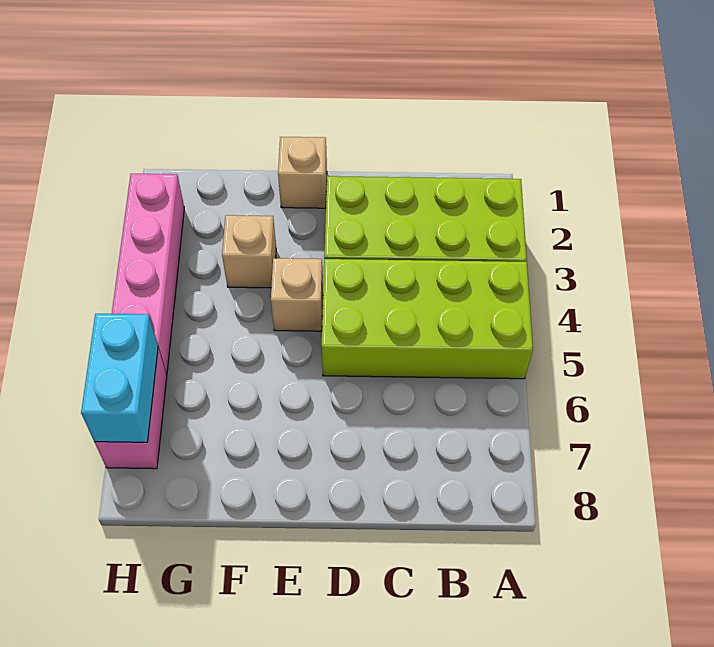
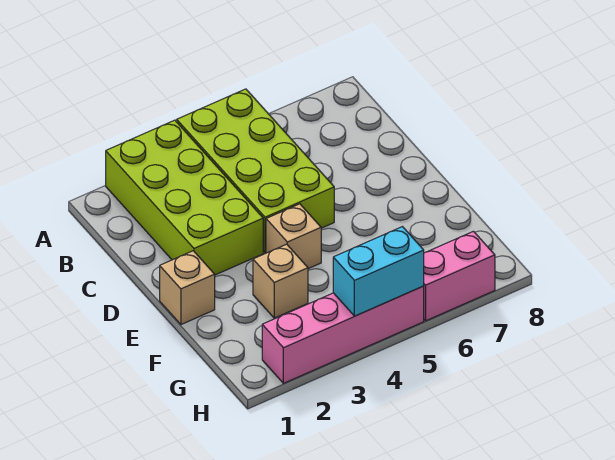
cyan 1x2 brick [81,314,158,442] -> cyan 1x2 brick moved to [333,227,424,316]

